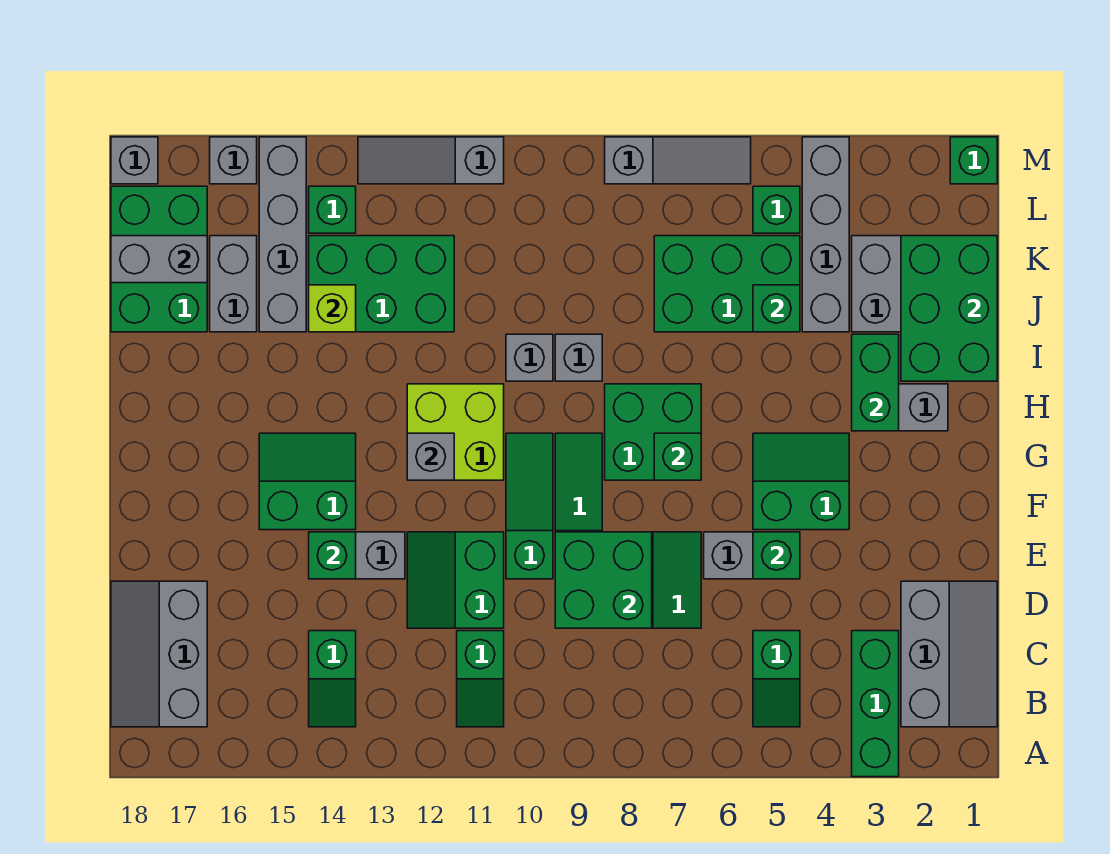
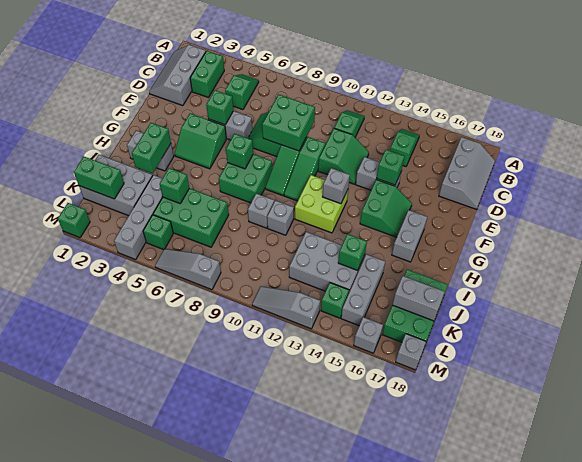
green 1x3 brick [852,631,899,777] -> green 1x2 brick [190,51,224,97]
green 2x2 slope [259,433,356,530] -> green 2x2 slope turned to [360,180,412,237]
green 2x3 brick [901,236,997,381] -> green 1x2 brick [74,157,124,199]
green 2x3 brick [309,236,454,332] -> grey 2x3 brick [289,232,365,292]
lime 1x1 brick [309,285,356,332] -> green 1x1 brick [338,234,367,270]
grey 1x4 brick [259,137,306,332] -> grey 1x3 brick [341,254,385,326]
grey 1x2 brick [210,236,257,332] -> grey 1x2 brick moved to [392,210,427,262]
grey 1x3 slope [358,137,504,184] -> grey 1x3 slope turned to [252,287,320,329]

